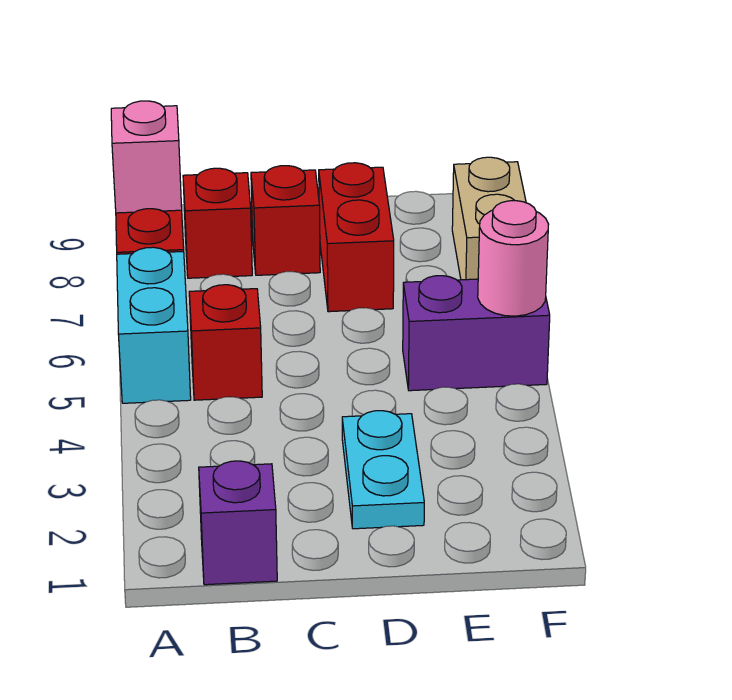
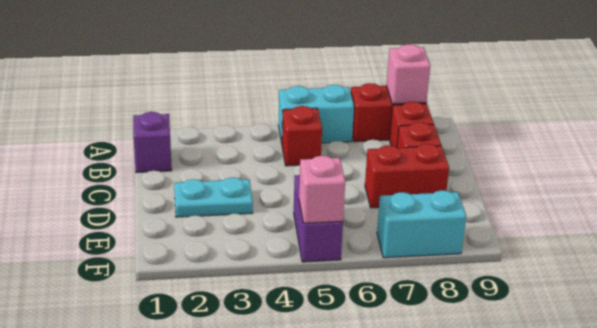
pink 1x1 round brick [478,201,549,316] -> pink 1x1 brick [299,156,345,223]
tan 1x2 brick [452,157,526,280] -> cyan 1x2 brick [377,190,466,258]

